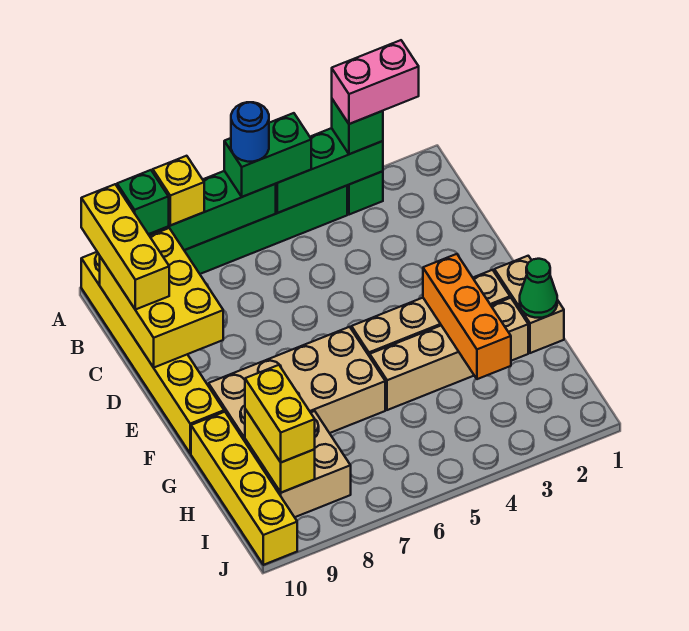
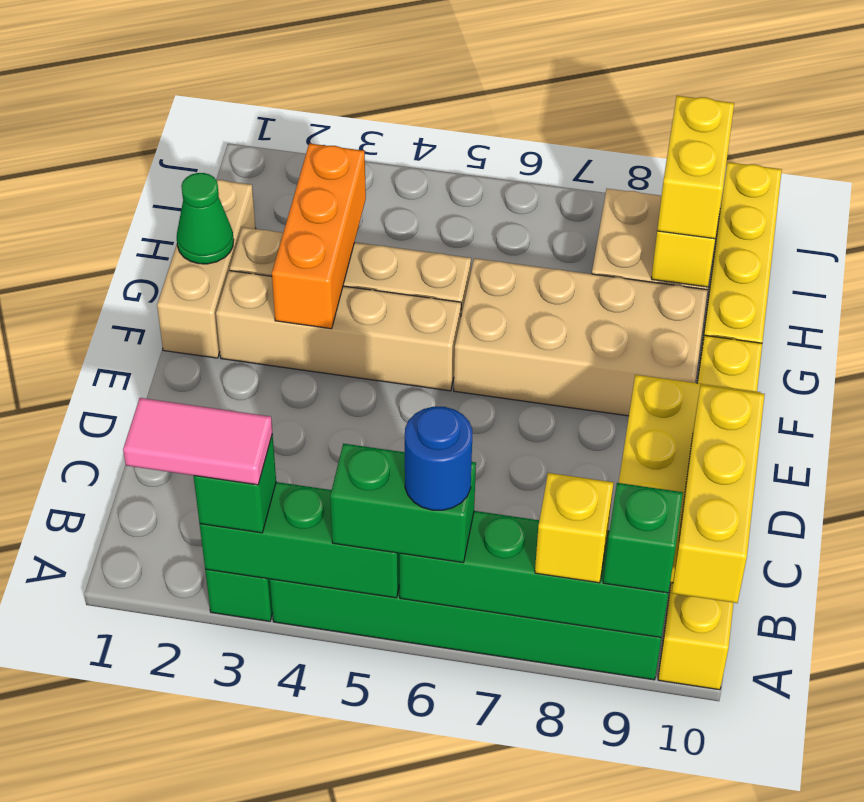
pink 1x2 brick [332,40,419,124] -> pink 1x2 tile [123,398,272,485]
tan 1x2 brick [494,256,564,353] -> tan 1x3 brick [157,180,256,358]

